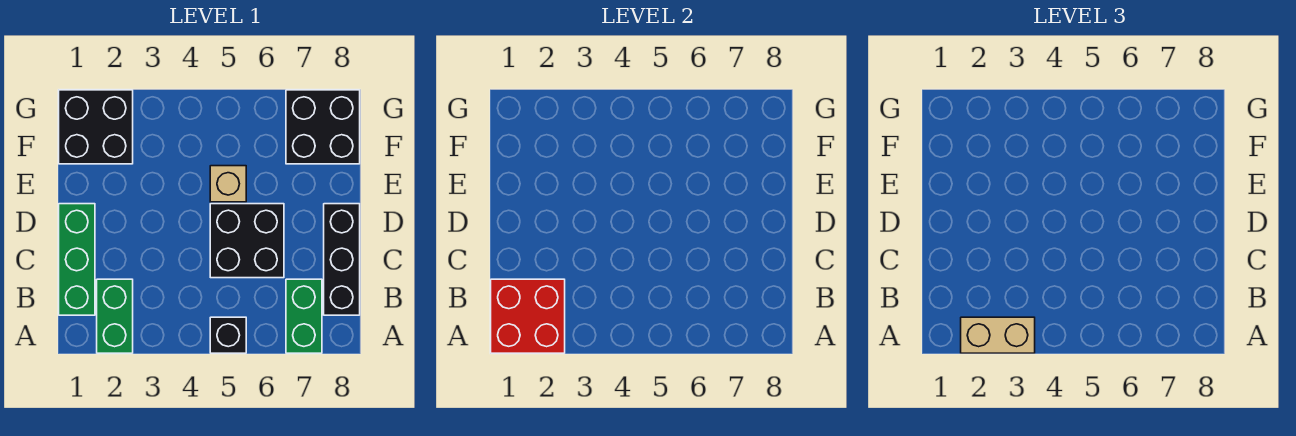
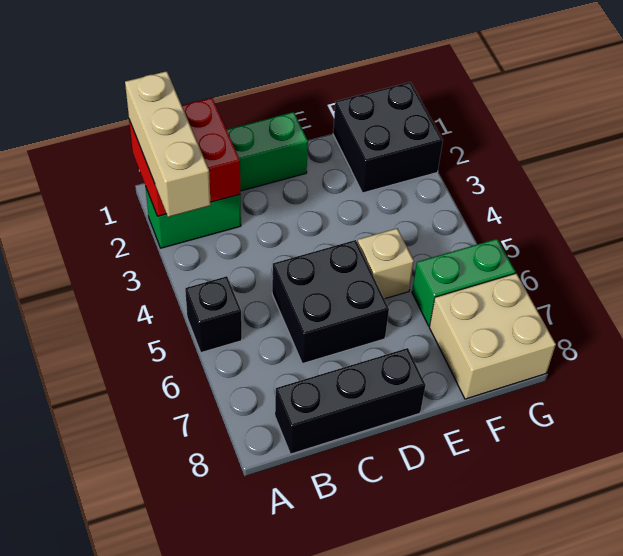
tan 1x2 brick [961,317,1035,353] -> tan 1x3 brick [125,71,211,217]
green 1x2 brick [286,279,322,353] -> green 1x2 brick moved to [412,239,515,326]
black 2x2 brick [286,90,360,164] -> tan 2x2 brick [429,273,556,399]

